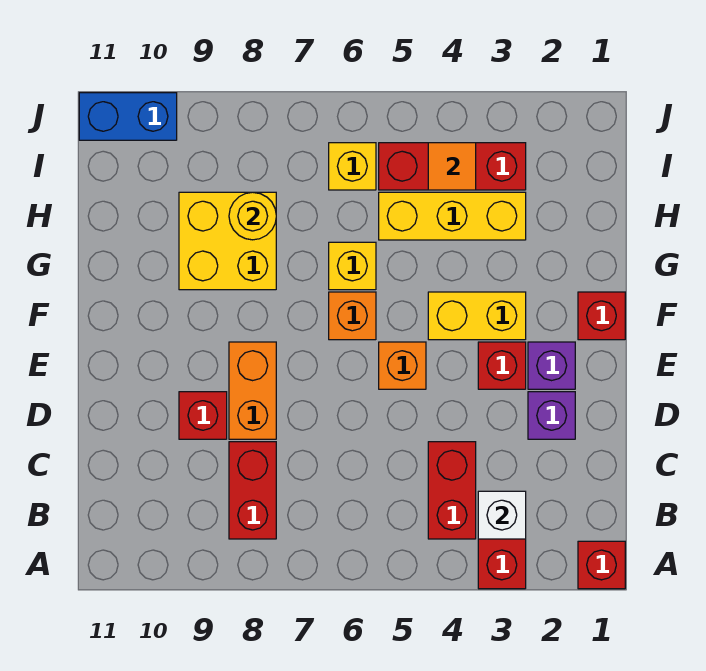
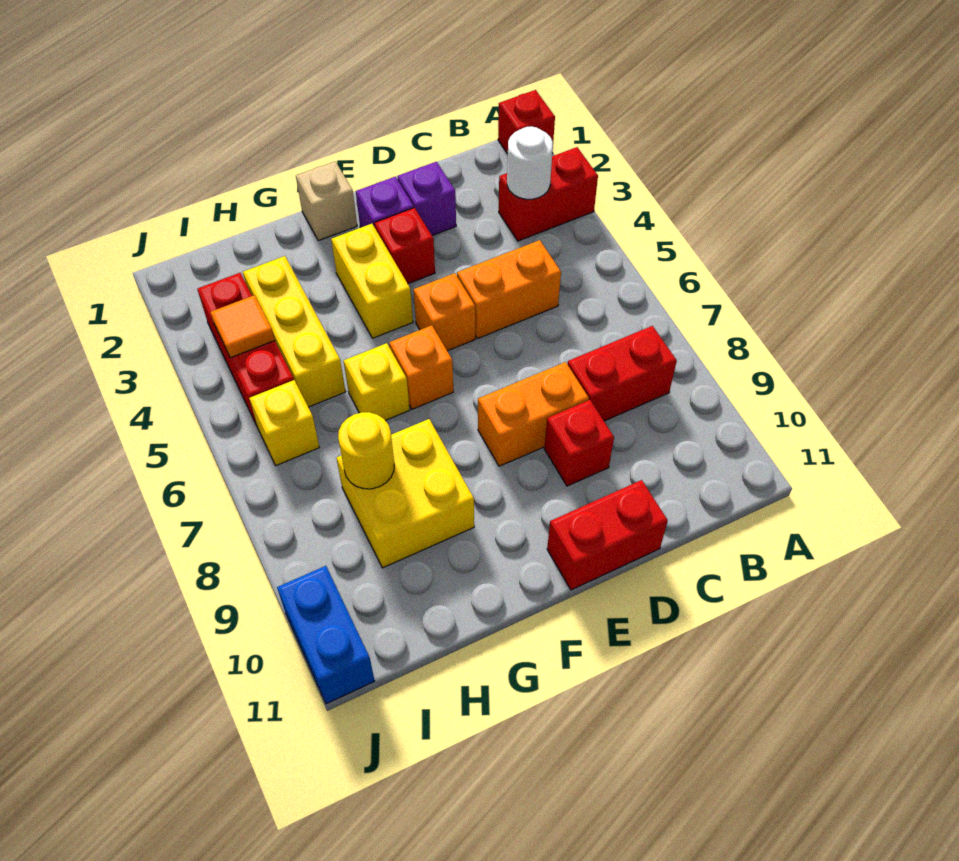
white 1x1 brick [478,491,526,539] -> white 1x1 round brick [507,126,553,199]
red 1x2 brick [428,442,476,539] -> red 1x2 brick moved to [547,480,668,590]
none -> orange 1x2 brick [457,240,561,339]
red 1x1 brick [578,292,625,340] -> tan 1x1 brick [296,161,357,241]

